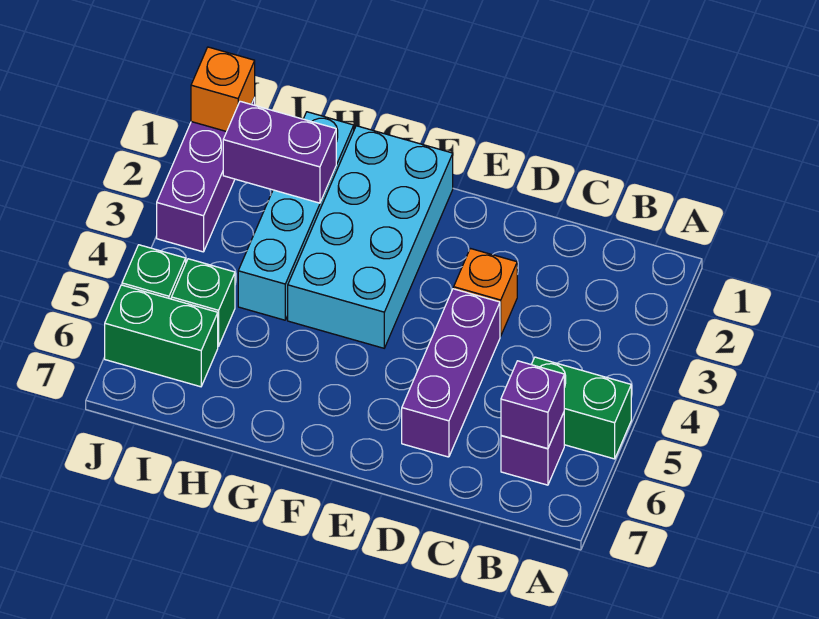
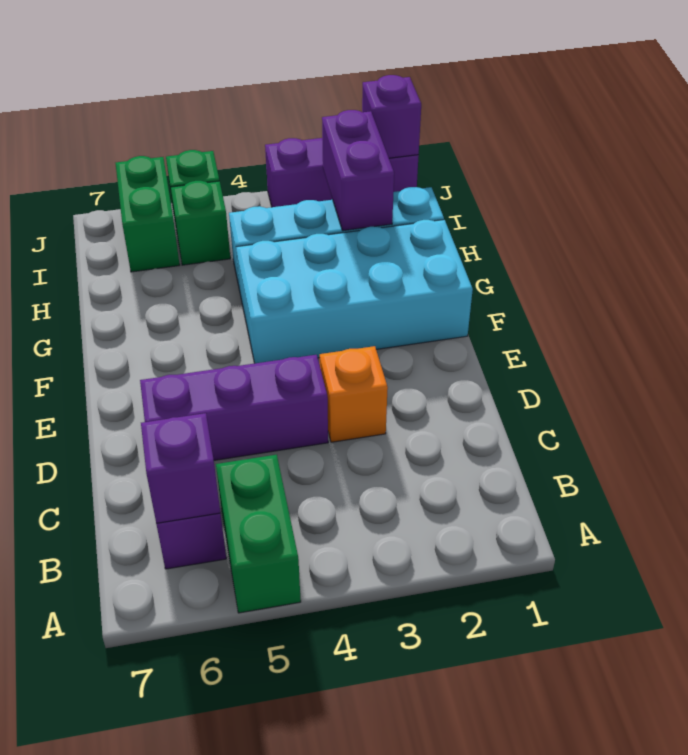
orange 1x1 brick [191,47,255,132] -> purple 1x1 brick [362,75,421,158]

